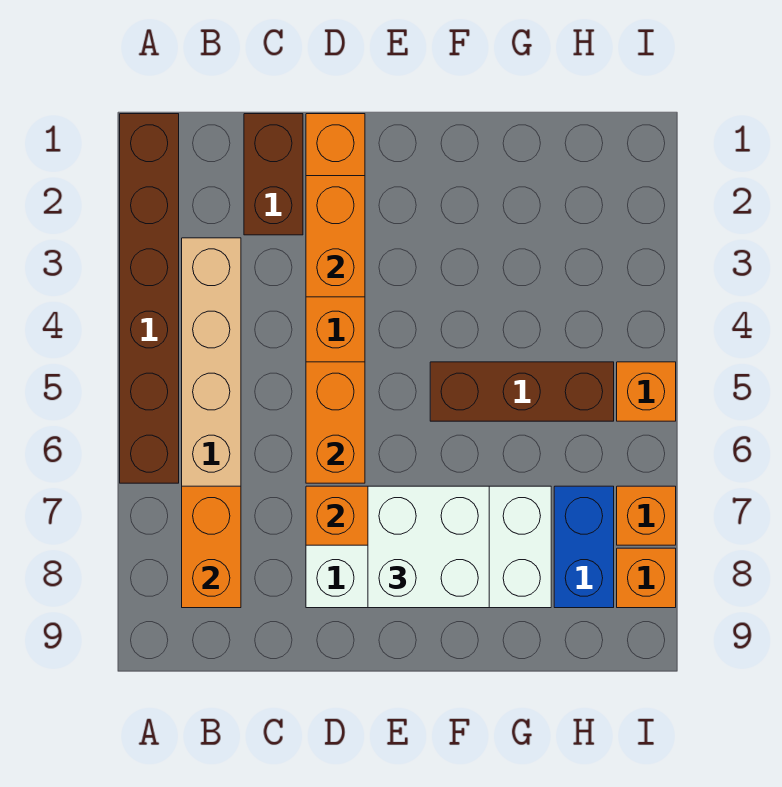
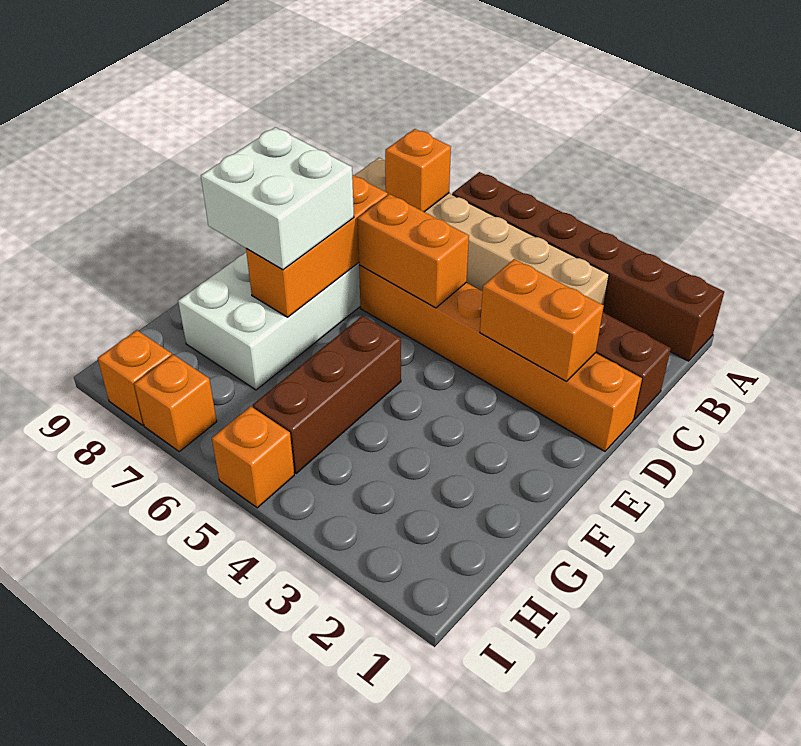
orange 1x2 brick [182,486,241,608] -> orange 1x1 brick [385,129,451,212]
blue 1x2 brick [554,486,614,608] -> none

